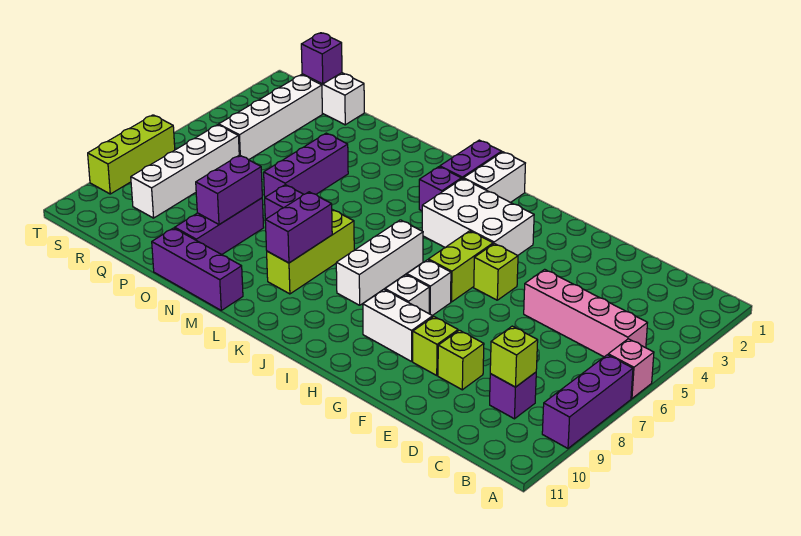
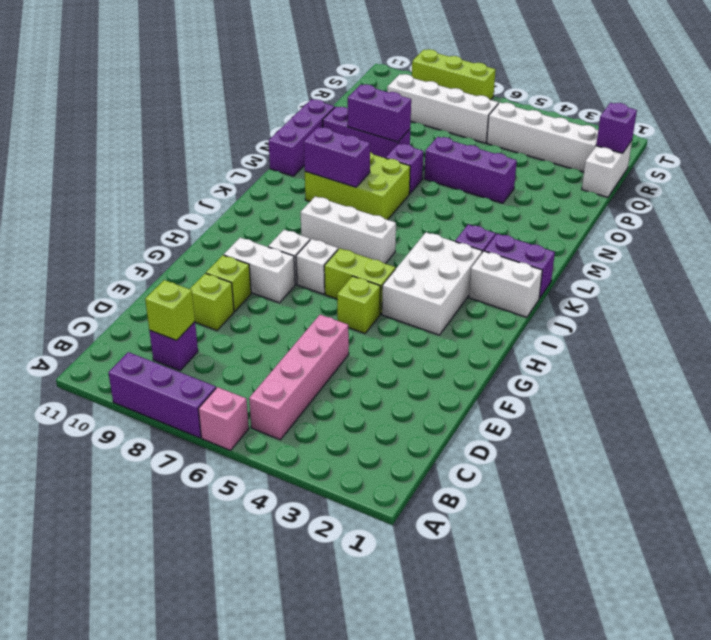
white 1x2 brick [363,290,433,362] -> white 1x2 brick turned to [224,238,295,303]
lime 1x3 brick [267,210,354,294] -> lime 2x3 brick [305,152,410,220]

